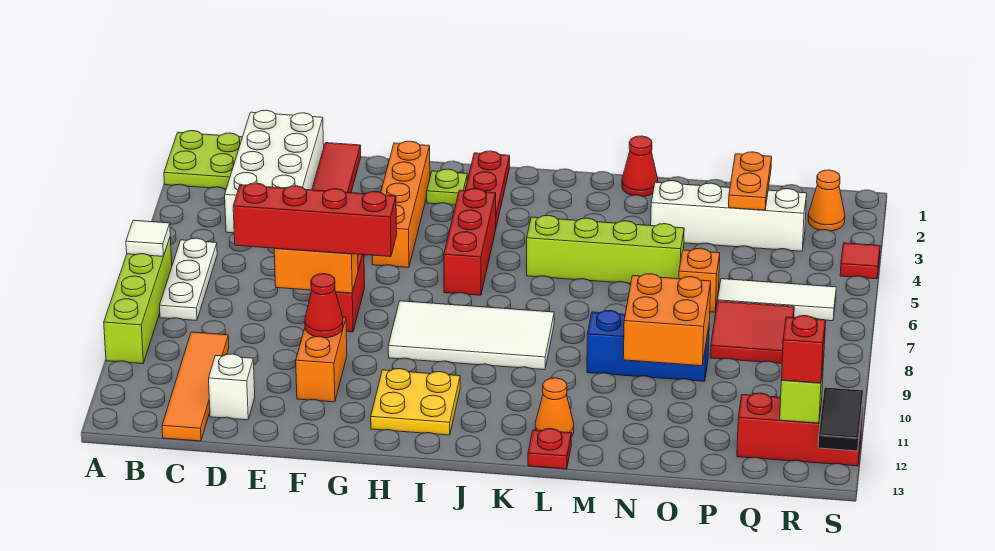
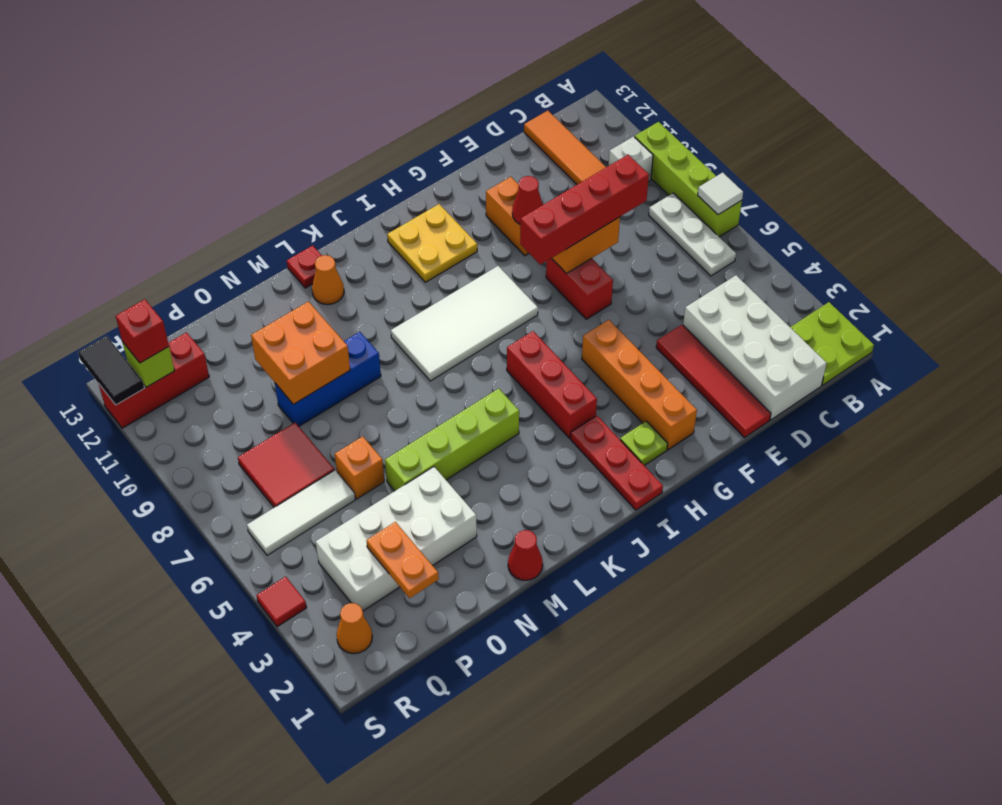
white 1x1 brick [209,354,255,420] -> white 1x1 brick moved to [609,137,653,182]
white 1x4 brick [651,181,807,251] -> white 2x4 brick [316,467,477,611]

